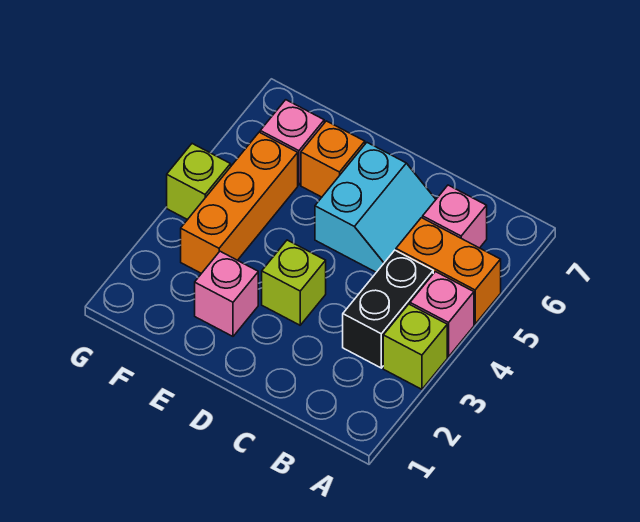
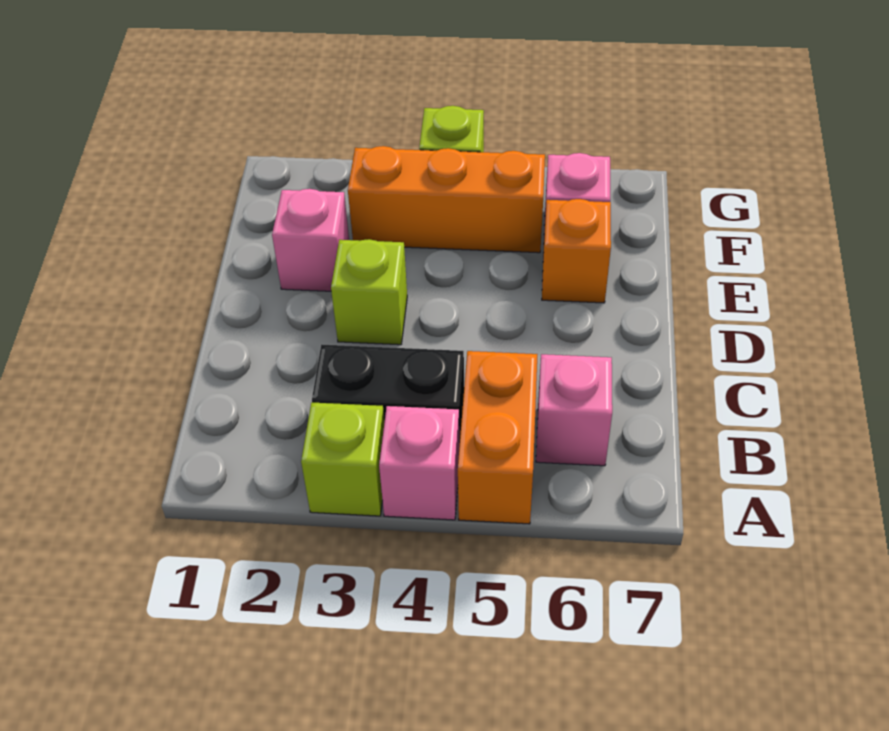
cyan 2x2 slope [315,143,436,272] -> none

